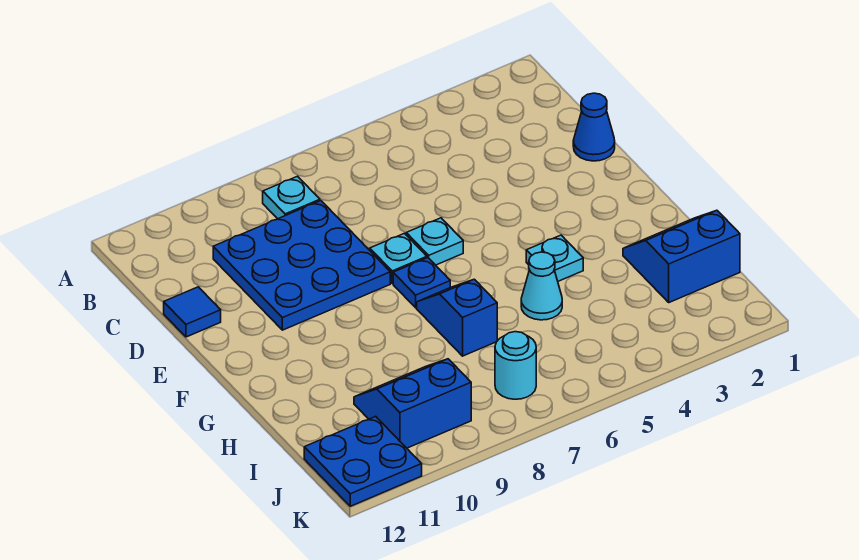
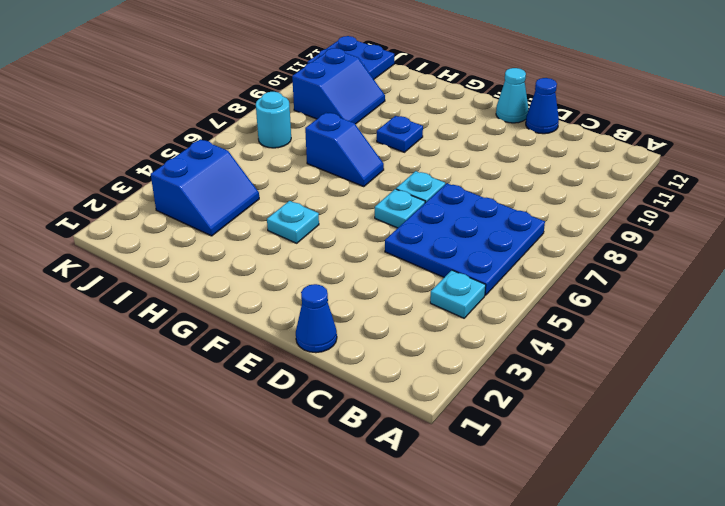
cyan 1x1 plate [263,176,320,219] -> cyan 1x1 plate moved to [430,270,486,318]
blue 3x3 plate [213,201,390,330] -> blue 3x3 plate moved to [385,183,545,295]
blue 1x1 tile [164,287,221,337] -> blue 1x1 cone [526,78,559,134]
blue 1x1 plate [393,258,450,308] -> blue 1x1 plate moved to [377,116,423,152]
blue 2x2 slope [623,210,740,302] -> blue 2x2 slope moved to [151,139,259,236]
cyan 1x1 cone [521,252,562,320] -> cyan 1x1 cone moved to [496,68,529,123]

